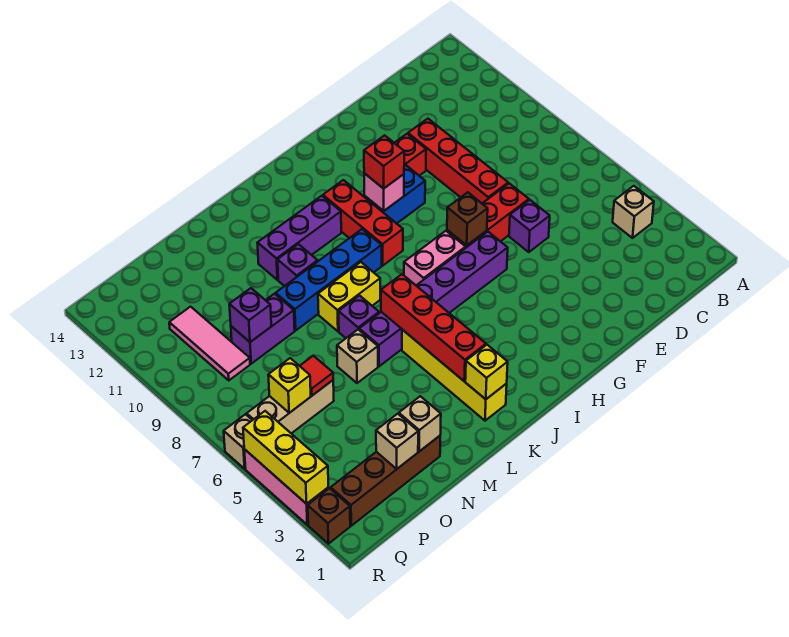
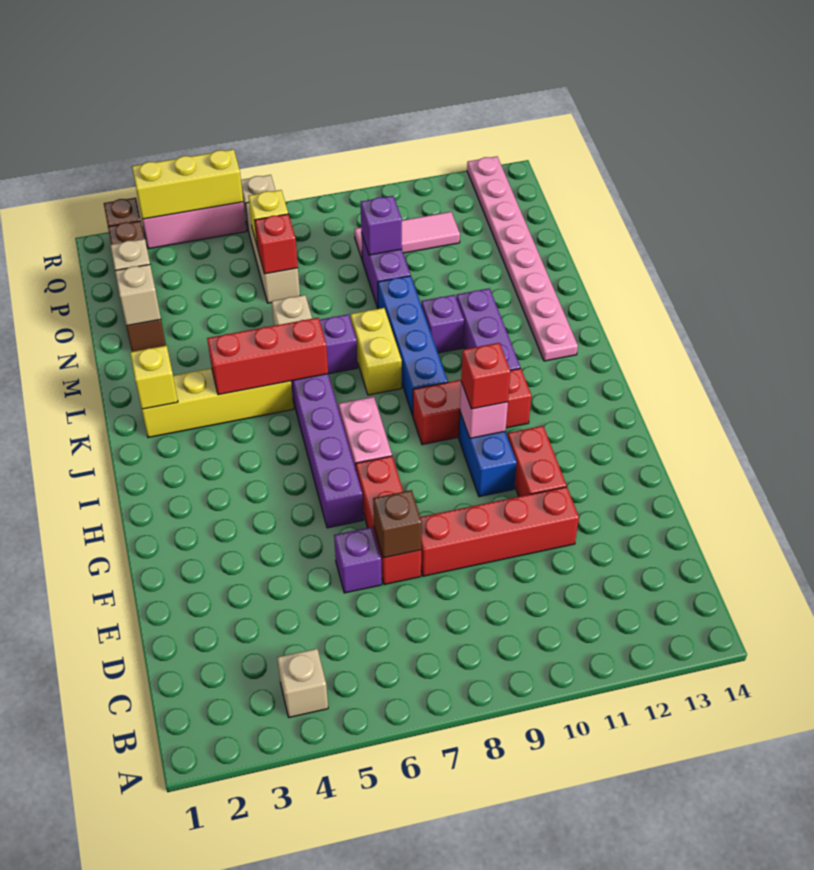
brown 1x1 brick [447,192,488,245] -> brown 1x1 brick moved to [373,490,422,558]
red 1x4 brick [381,274,486,381] -> red 1x3 brick [207,318,328,395]
none -> pink 1x8 plate [467,157,578,361]
red 1x1 tile [300,356,333,396] -> red 1x1 brick [255,214,298,274]

